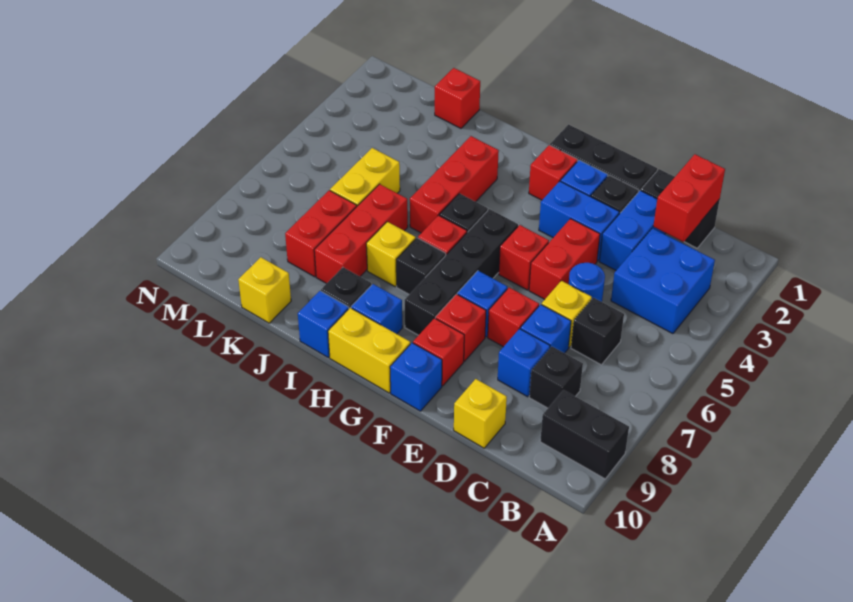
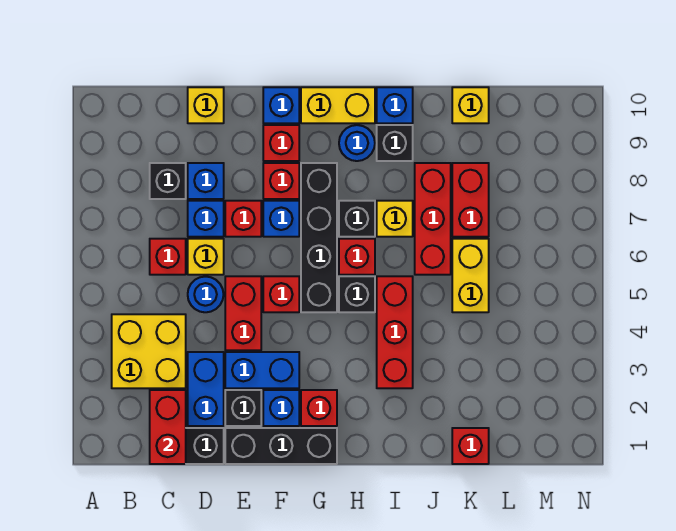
black 1x2 brick [540,390,629,479] -> none
blue 2x2 brick [611,228,715,334] -> yellow 2x2 brick [112,314,186,388]
black 1x1 brick [571,298,624,365] -> red 1x1 brick [150,239,186,275]
blue 1x1 brick [351,284,402,334] -> blue 1x1 round brick [339,125,375,161]

